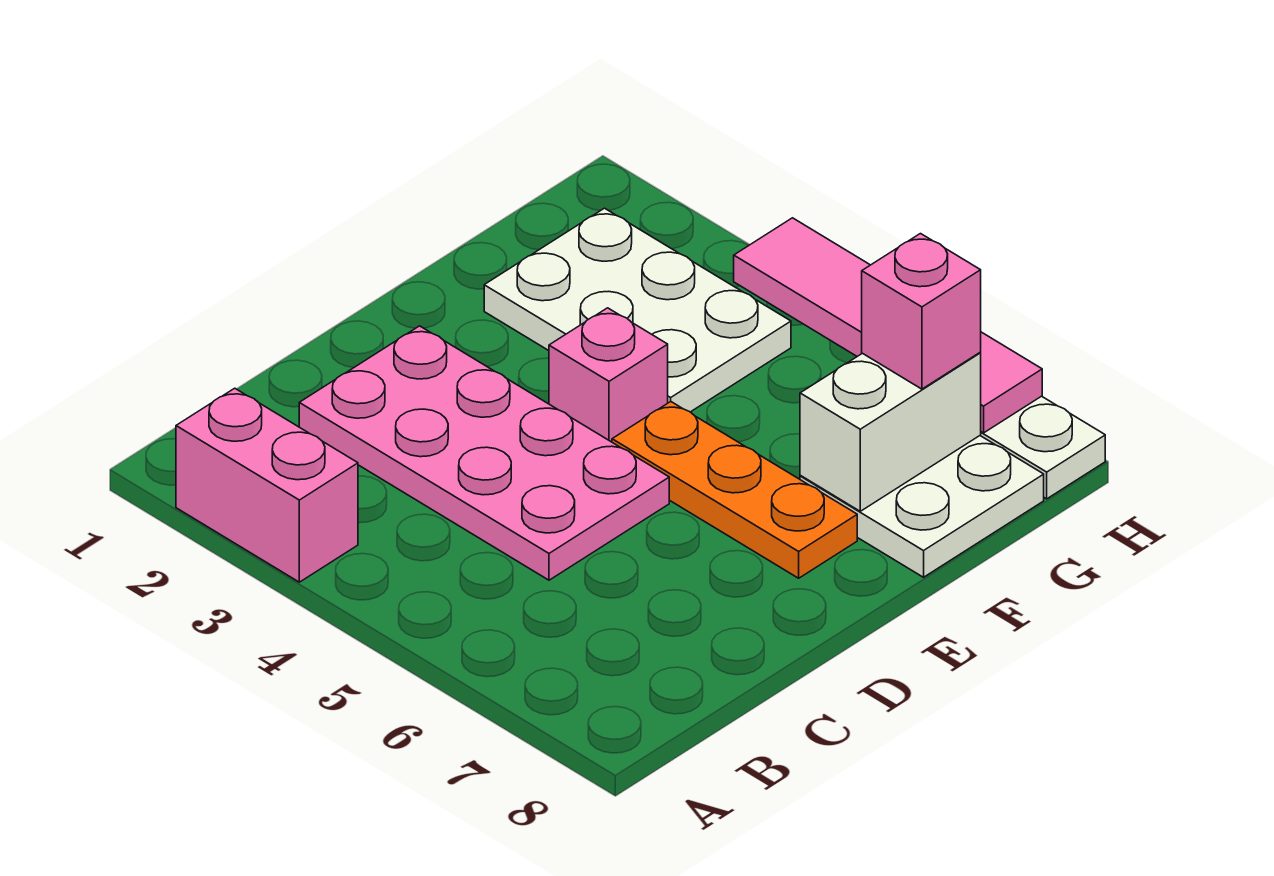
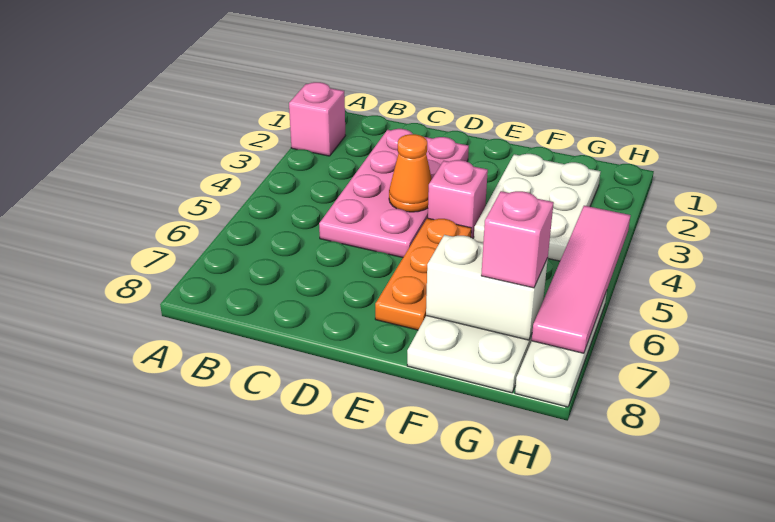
pink 1x2 brick [176,388,358,582] -> pink 1x1 brick [289,82,345,156]
none -> orange 1x1 cone [389,134,432,212]

